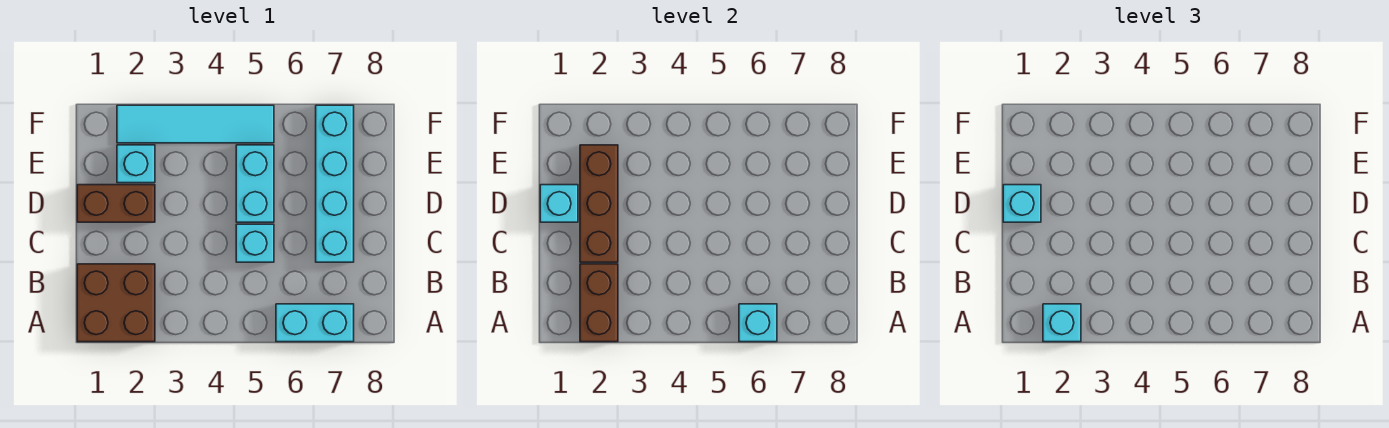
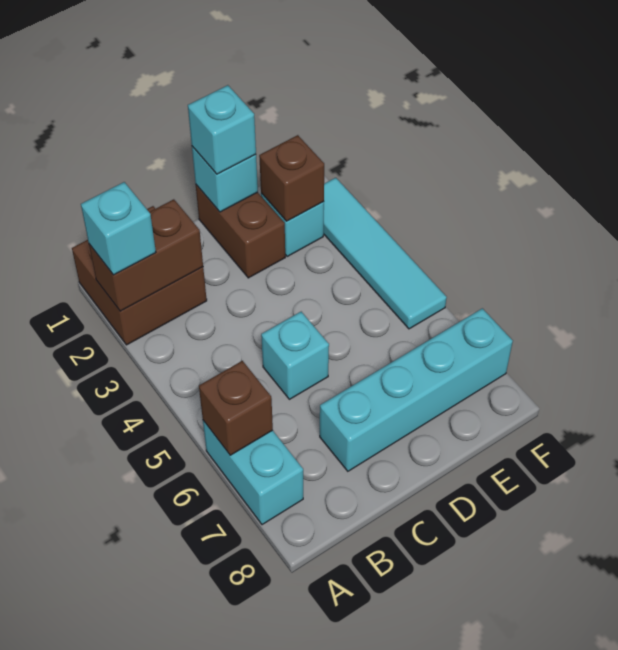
cyan 1x1 brick [739,304,777,342] -> brown 1x1 brick [199,361,273,455]
brown 1x3 brick [580,145,618,262] -> brown 1x1 brick [259,135,324,221]
cyan 1x2 brick [236,145,274,222] -> none

